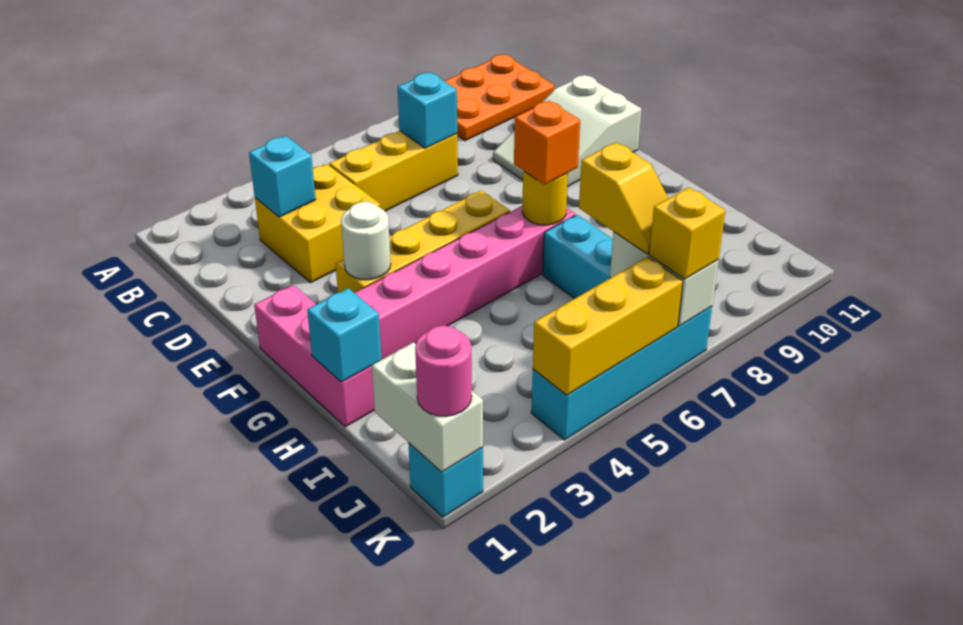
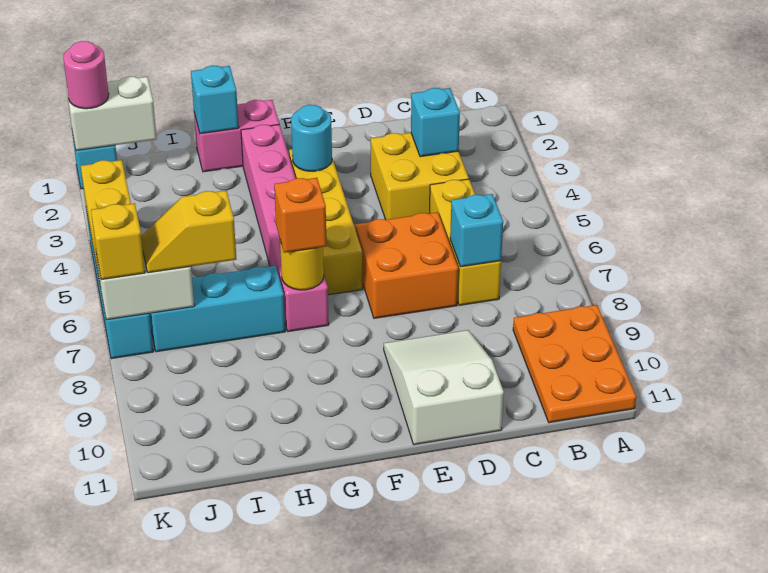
none -> orange 2x2 brick [356,212,458,318]
pink 1x3 brick [254,285,375,427] -> pink 1x2 brick [194,100,279,172]
white 1x1 round brick [341,202,391,280] -> cyan 1x1 round brick [291,105,332,171]

